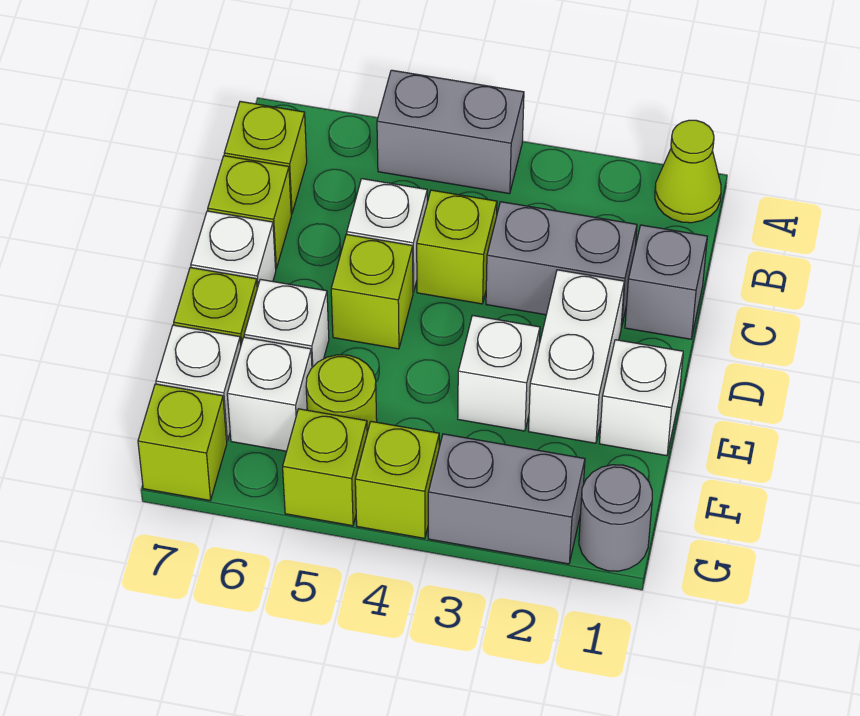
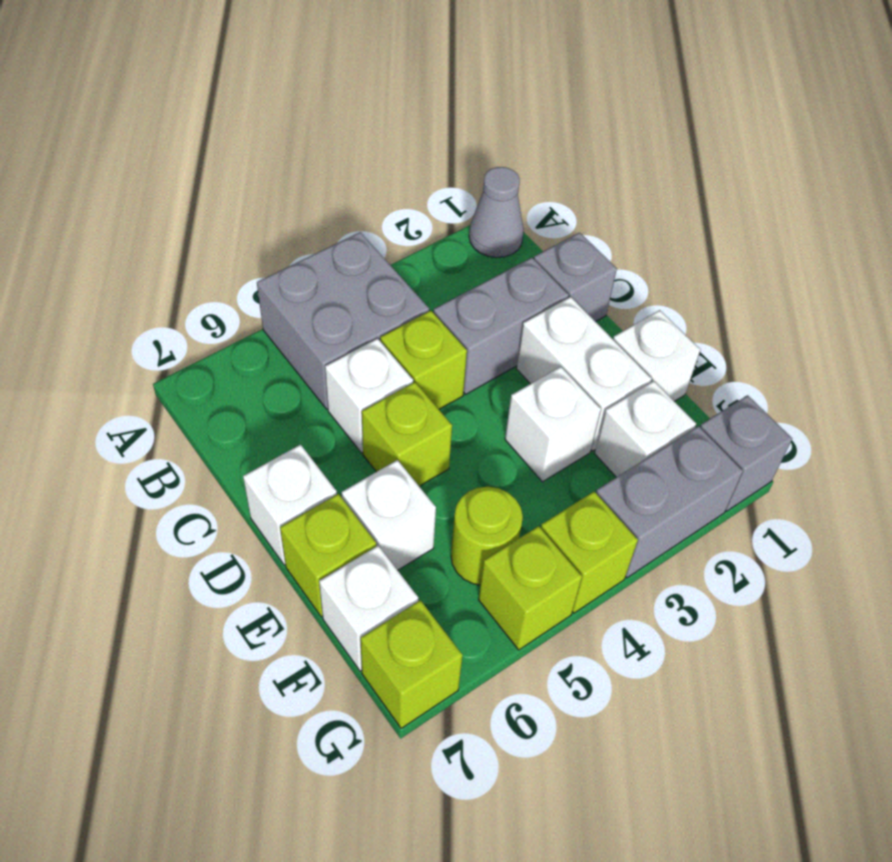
lime 1x1 cone [655,120,721,223] -> grey 1x1 cone [469,167,524,258]
grey 1x2 brick [377,70,524,194] -> grey 2x2 brick [257,232,429,409]
lime 1x1 brick [224,101,307,214] -> none
lime 1x1 brick [208,156,291,269] -> none
white 1x1 brick [227,337,312,451] -> white 1x1 brick moved to [595,381,696,477]
grey 1x1 round brick [579,465,652,571] -> grey 1x1 brick [700,395,792,511]

